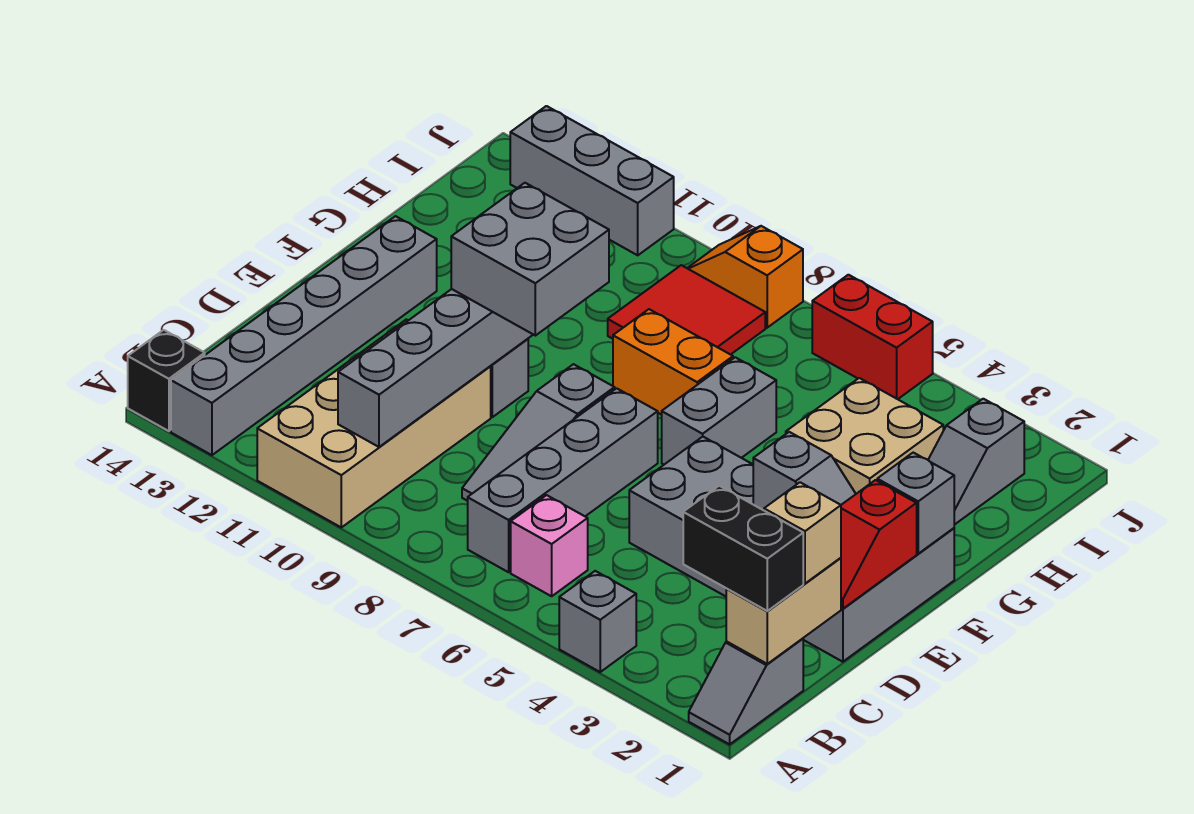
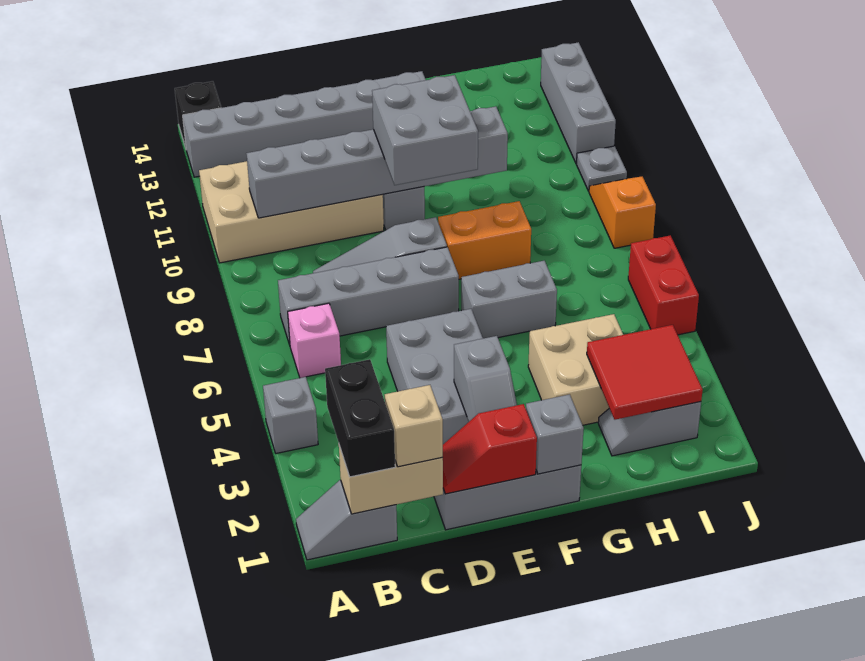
orange 1x2 brick [613,309,733,415] -> orange 1x2 brick turned to [438,201,531,279]
red 2x2 tile [608,265,765,355] -> red 2x2 tile moved to [587,325,703,420]
none -> grey 1x1 plate [577,146,627,191]

